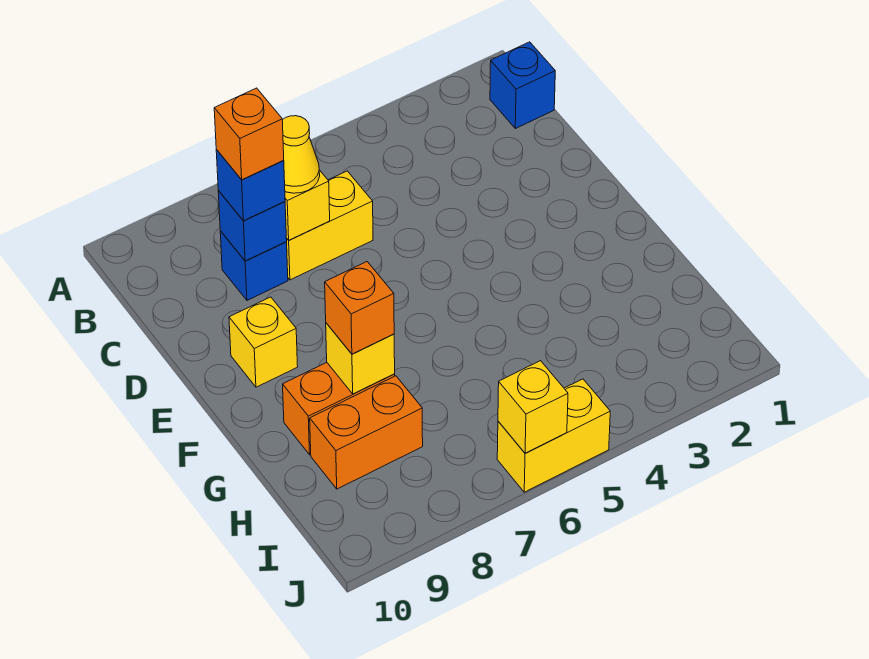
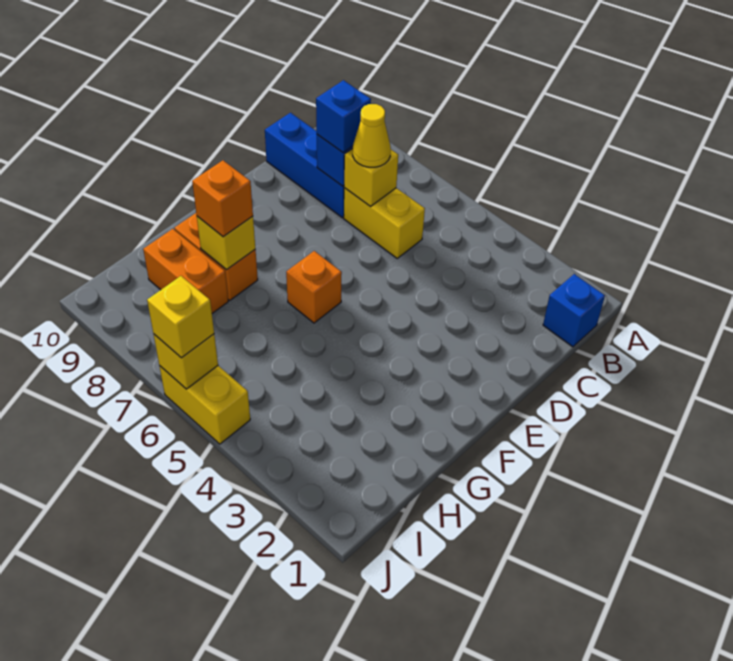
blue 1x1 brick [220,231,288,300] -> blue 1x3 brick [265,113,344,218]
orange 1x1 brick [214,88,284,180] -> orange 1x1 brick moved to [286,251,342,323]
yellow 1x1 brick [229,297,298,387] -> yellow 1x1 brick moved to [147,276,214,358]

